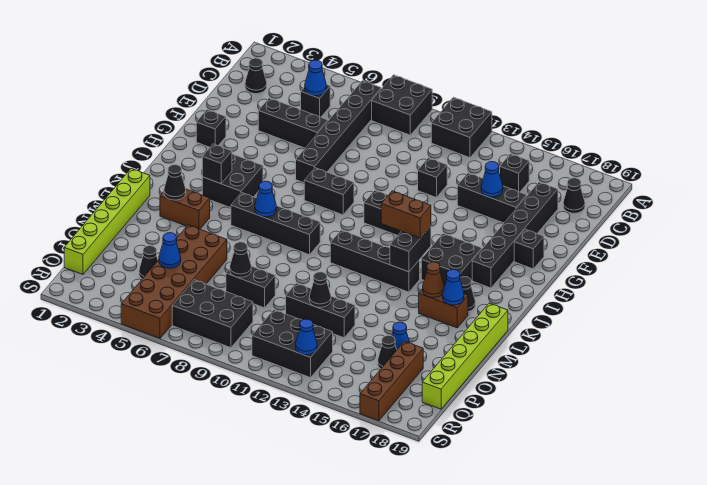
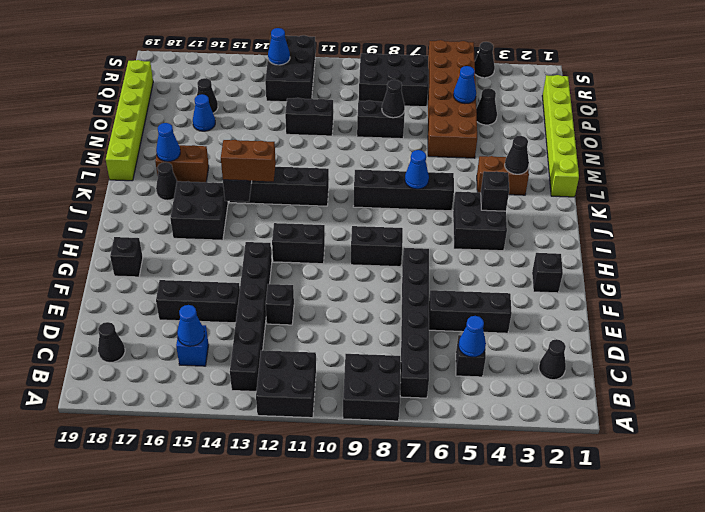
black 1x1 brick [500,154,529,192] -> blue 1x1 brick [176,325,209,366]
black 1x6 brick [472,182,558,288] -> black 1x6 brick moved to [230,242,272,391]
blue 1x1 cone [481,162,503,197] -> blue 1x1 cone moved to [177,305,205,346]
brown 1x1 cone [423,262,444,297] -> none
black 1x3 brick [286,283,355,338] -> black 1x2 brick [285,98,333,136]
black 1x1 cone [309,272,331,307] -> black 1x1 cone moved to [475,42,495,78]
brown 1x4 brick [360,341,423,421] -> none
black 2x3 brick [252,310,333,378] -> black 2x3 brick turned to [265,35,315,102]

